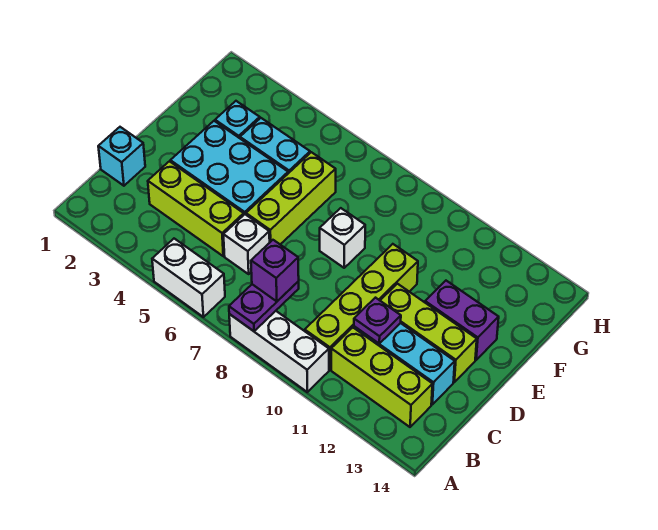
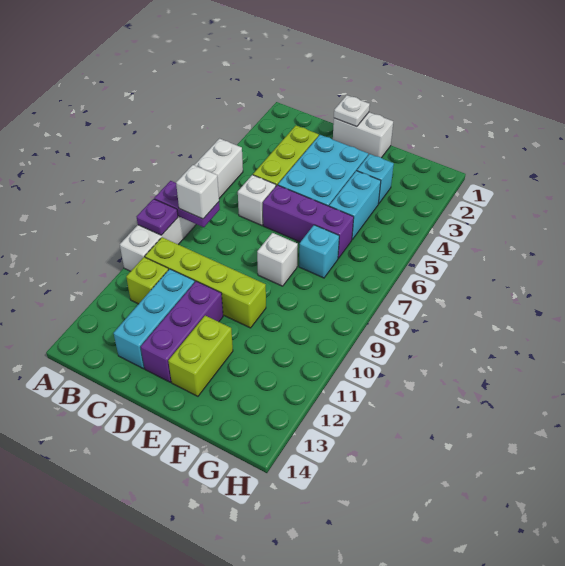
purple 1x1 brick [251,240,299,301] -> white 1x1 brick [176,165,219,219]
lime 1x3 brick [331,328,432,427] -> lime 1x1 brick [126,257,169,304]
cyan 1x1 brick [98,127,145,186] -> cyan 1x1 brick moved to [299,225,339,278]
purple 1x1 plate [354,298,401,343] -> purple 1x1 plate moved to [137,199,178,235]
none -> white 1x2 brick [333,112,393,158]
none -> white 1x1 plate [334,95,370,127]
lime 1x3 brick [246,152,336,244] -> purple 1x3 brick [263,185,354,259]
lime 1x3 brick [380,284,477,382] -> purple 1x3 brick [141,281,223,382]
purple 1x2 brick [425,281,499,360] -> lime 1x2 brick [168,316,233,396]

